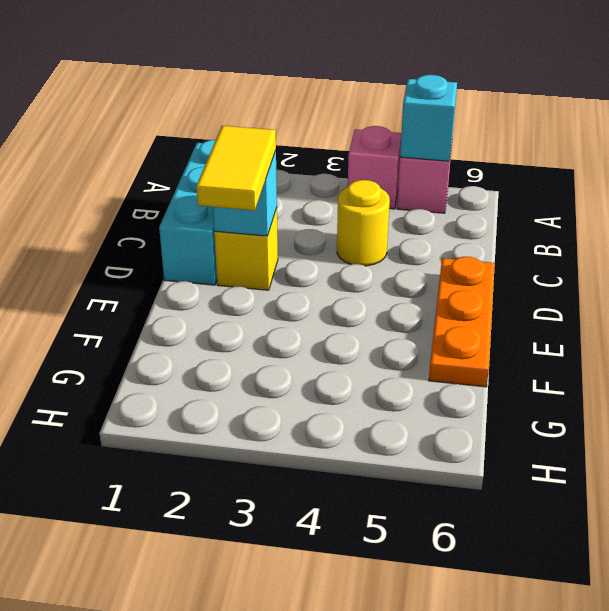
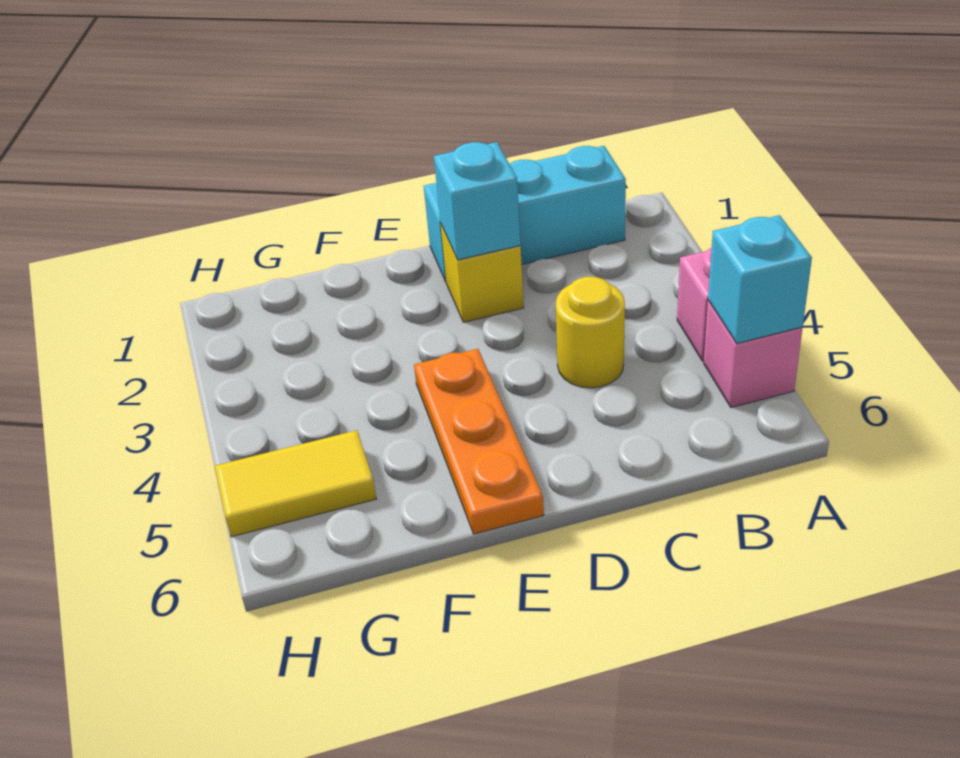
yellow 1x2 tile [196,126,276,211] -> yellow 1x2 tile moved to [215,430,376,537]
orange 1x3 plate [429,257,495,387] -> orange 1x3 plate turned to [414,349,544,534]

